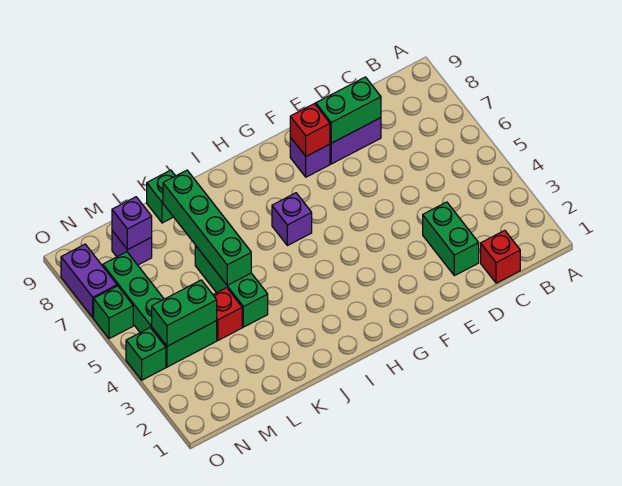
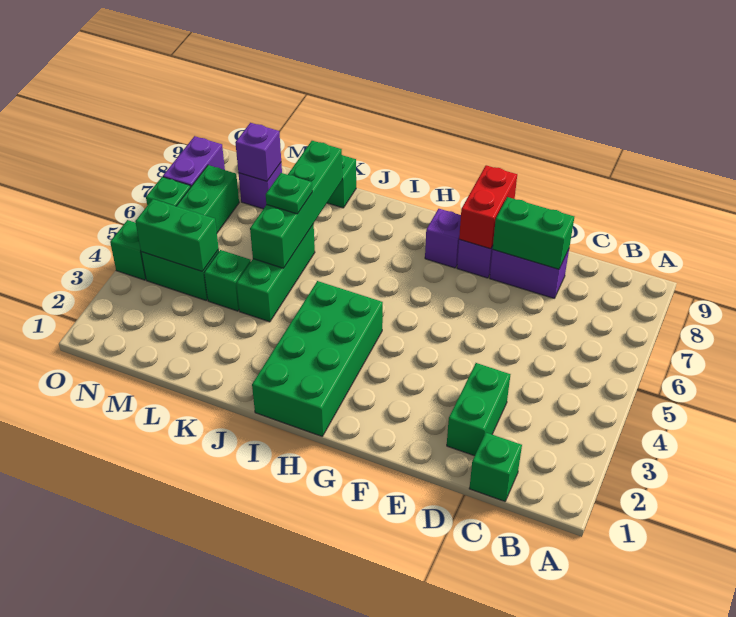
red 1x1 brick [481,230,520,283] -> green 1x1 brick [469,433,522,501]
red 1x1 brick [290,104,330,156] -> red 1x2 brick [459,165,517,249]
none -> green 2x4 brick [252,281,383,436]
purple 1x1 brick [272,193,312,246] -> purple 1x1 brick moved to [425,209,461,268]
none -> green 1x1 plate [266,173,312,214]
red 1x1 brick [213,288,242,340] -> green 1x1 brick [204,250,251,311]

